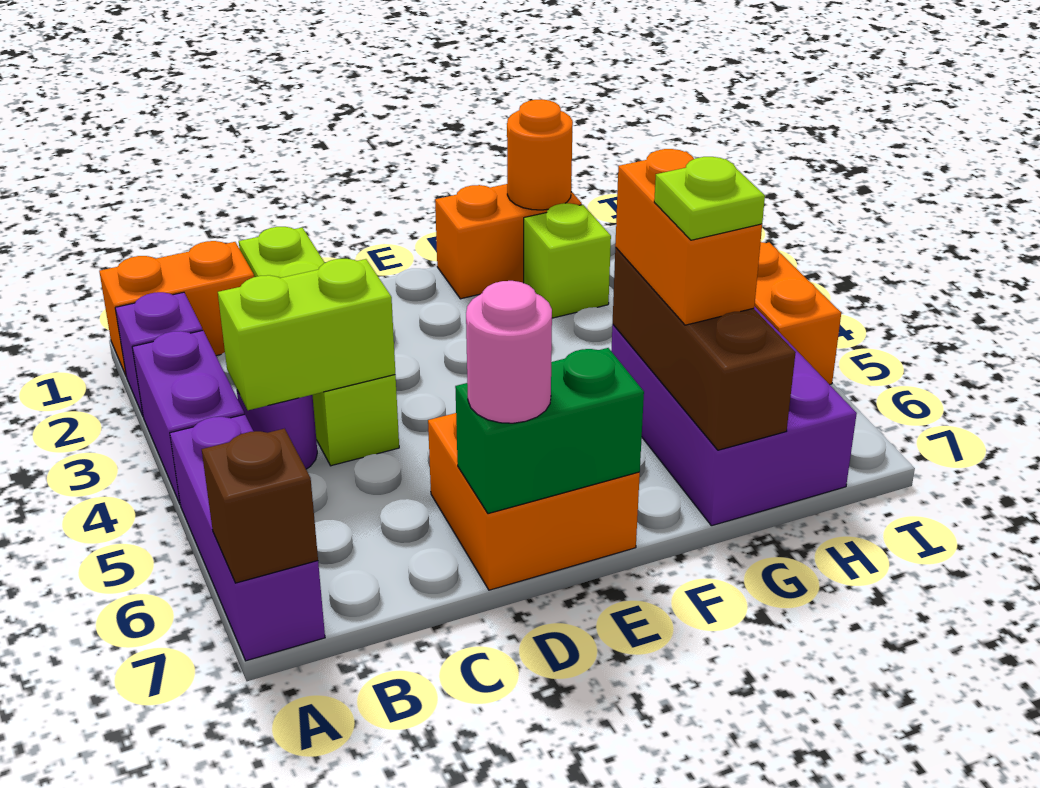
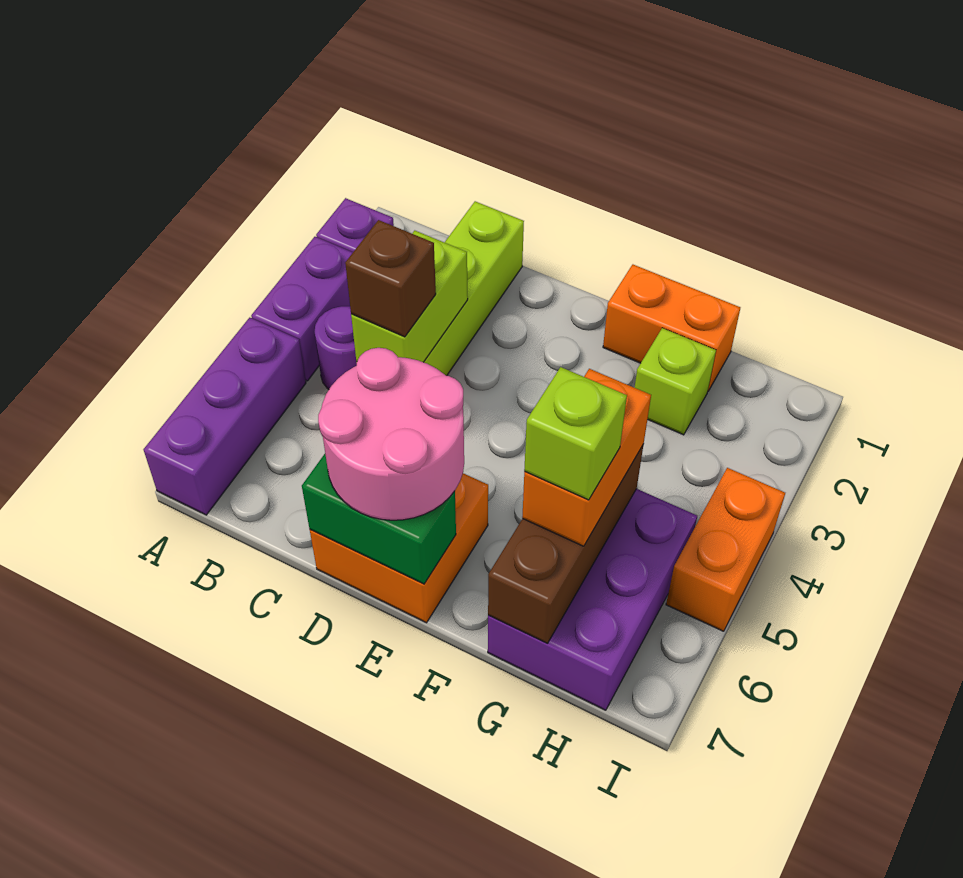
orange 1x2 brick [99,241,254,375] -> none
brown 1x1 brick [202,429,318,583] -> brown 1x1 brick moved to [345,220,436,337]
lime 1x2 brick [218,259,395,410] -> lime 1x2 brick turned to [351,231,468,362]
pink 1x1 round brick [466,281,552,423] -> pink 2x2 round brick [318,348,464,520]
orange 1x1 round brick [507,99,573,210] -> none
lime 1x1 plate [654,157,765,240] -> lime 1x1 brick [524,367,627,500]

